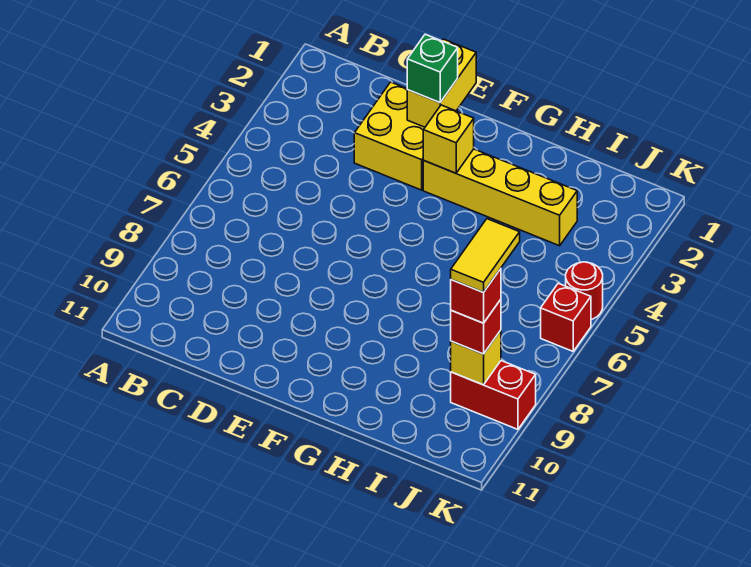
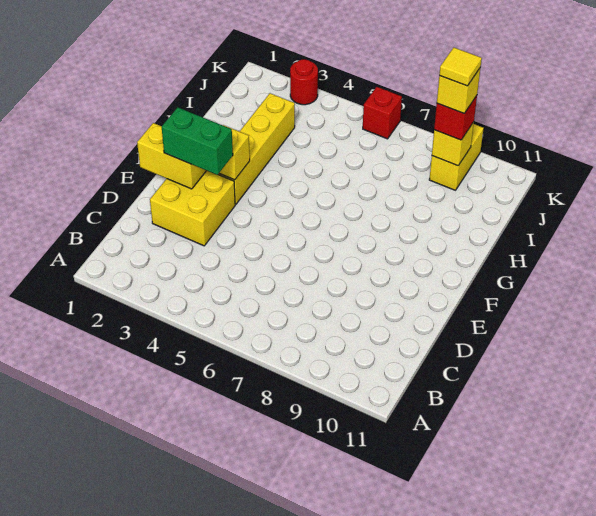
green 1x1 brick [407,34,458,103] -> green 1x2 brick [162,107,233,175]
yellow 1x2 tile [451,219,520,292] -> yellow 1x1 tile [439,48,482,86]
red 1x2 brick [451,361,536,429] -> yellow 1x2 brick [429,124,484,190]
red 1x1 brick [451,269,501,323] -> yellow 1x1 brick [437,67,481,113]
red 1x1 round brick [566,262,603,320] -> red 1x1 round brick moved to [290,59,318,105]

